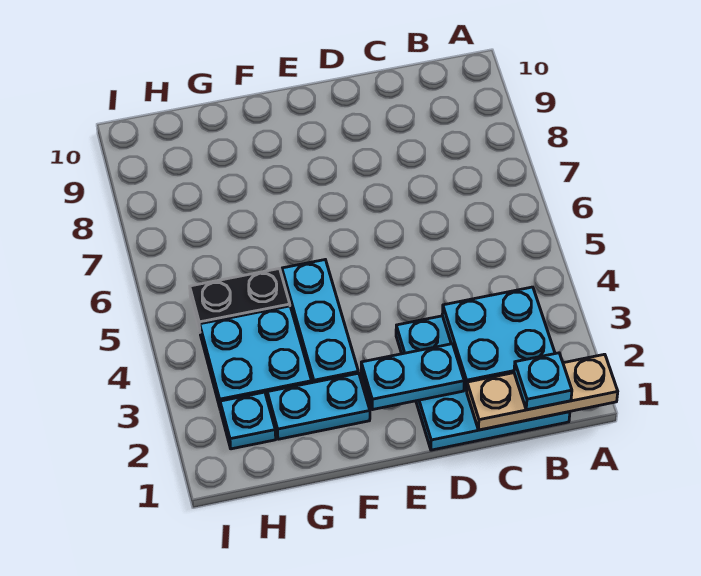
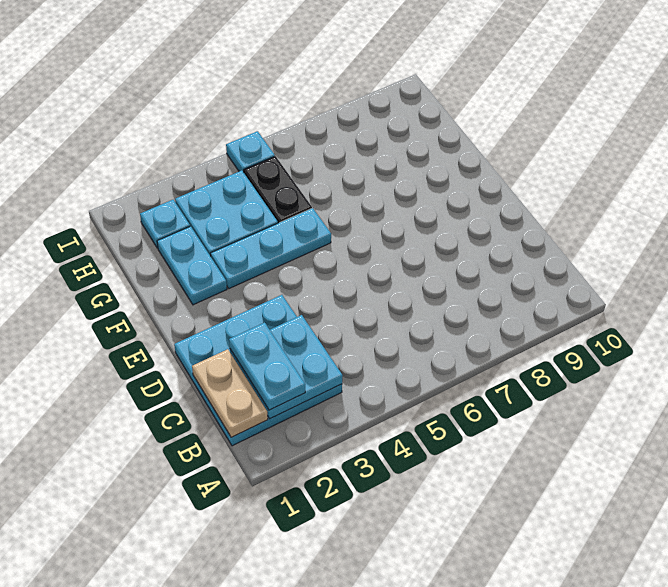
tan 1x3 plate [467,354,618,430] -> tan 1x2 plate [192,349,268,437]
cyan 1x1 plate [514,353,572,410] -> cyan 1x1 plate moved to [226,131,275,172]
cyan 1x2 plate [361,344,464,410] -> cyan 1x2 plate moved to [229,322,305,410]

